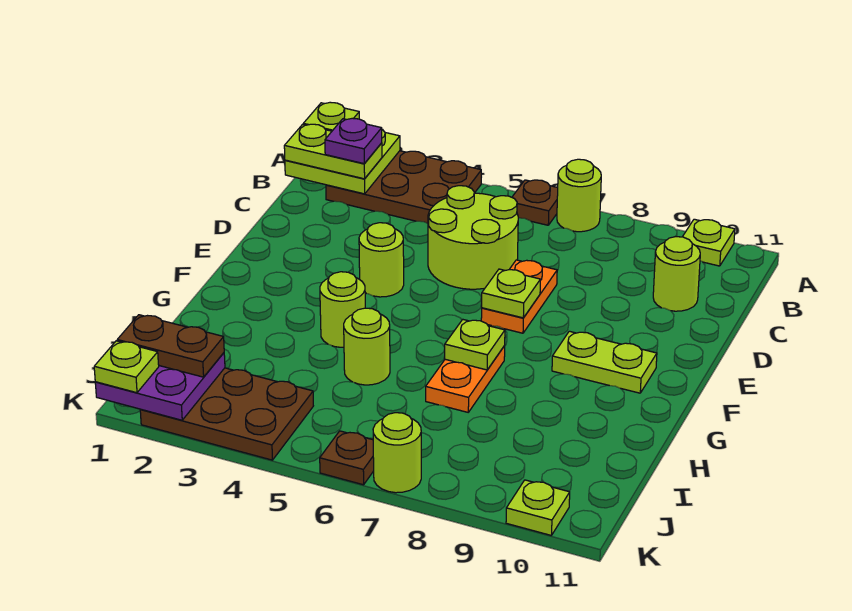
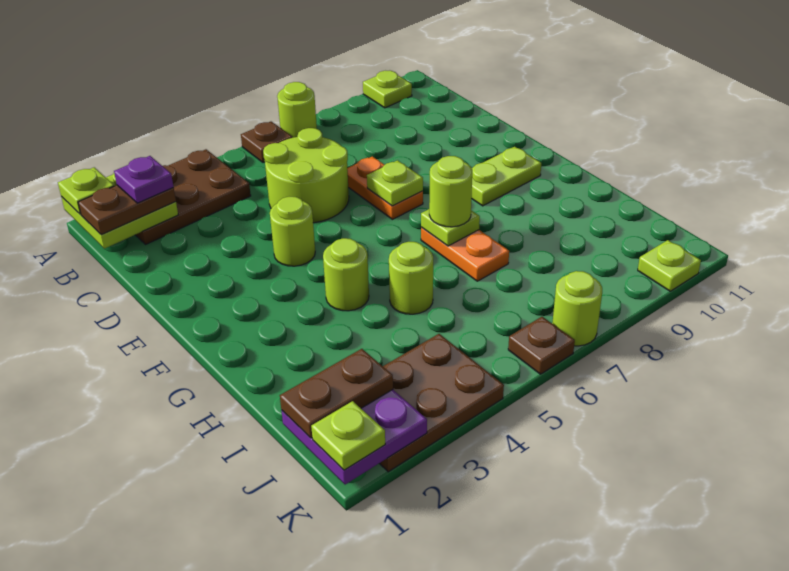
lime 1x2 plate [284,124,382,179] -> brown 1x2 plate [78,185,176,235]
lime 1x1 round brick [653,237,700,311] -> lime 1x1 round brick moved to [429,156,472,227]

